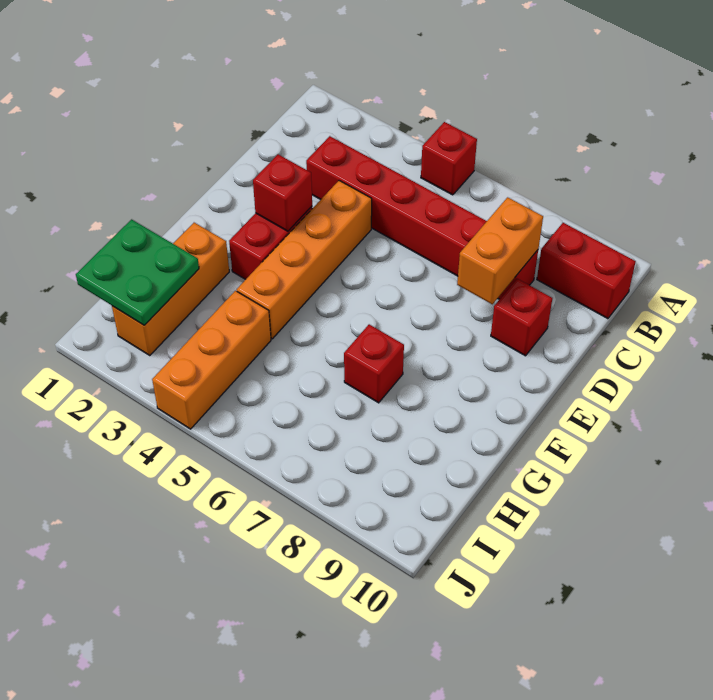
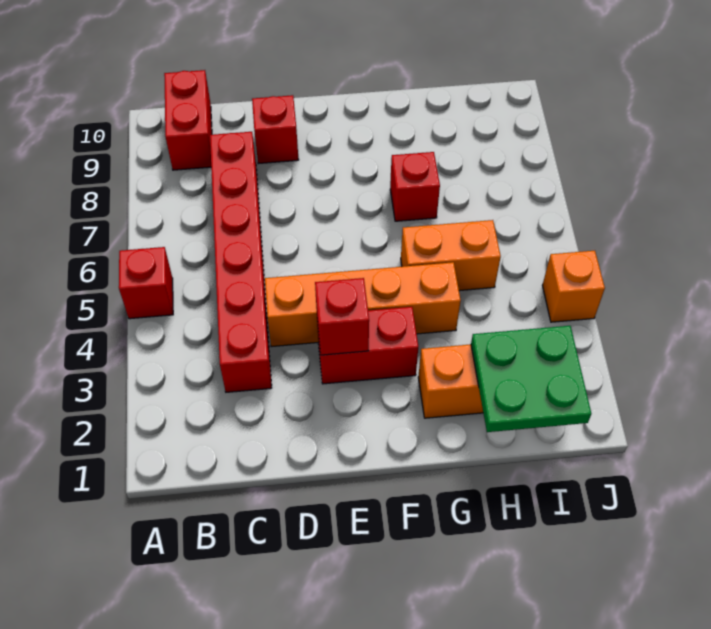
orange 1x2 brick [457,197,543,304] -> orange 1x2 brick moved to [401,220,501,291]
orange 1x3 brick [152,291,271,429] -> orange 1x1 brick [542,251,605,322]

